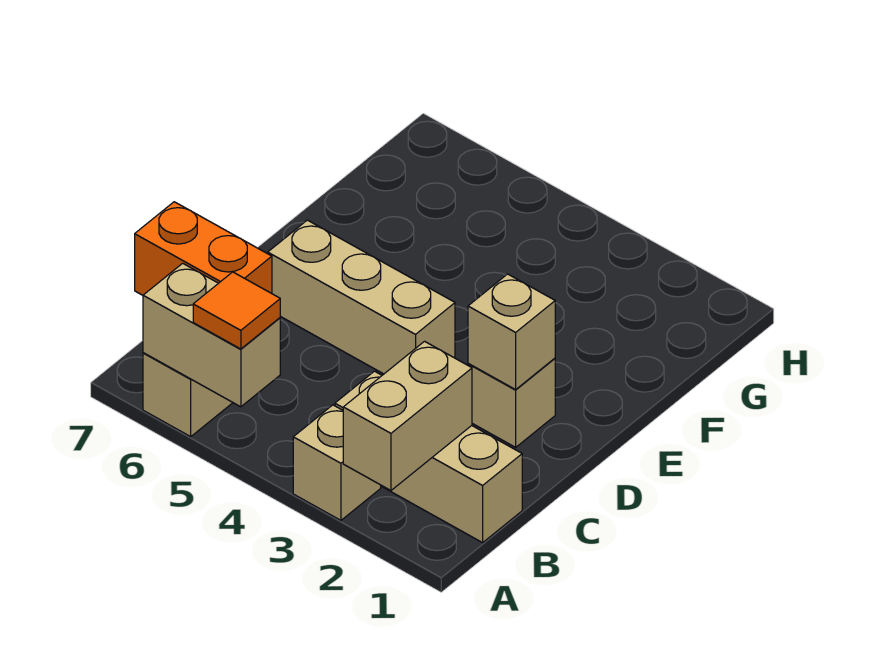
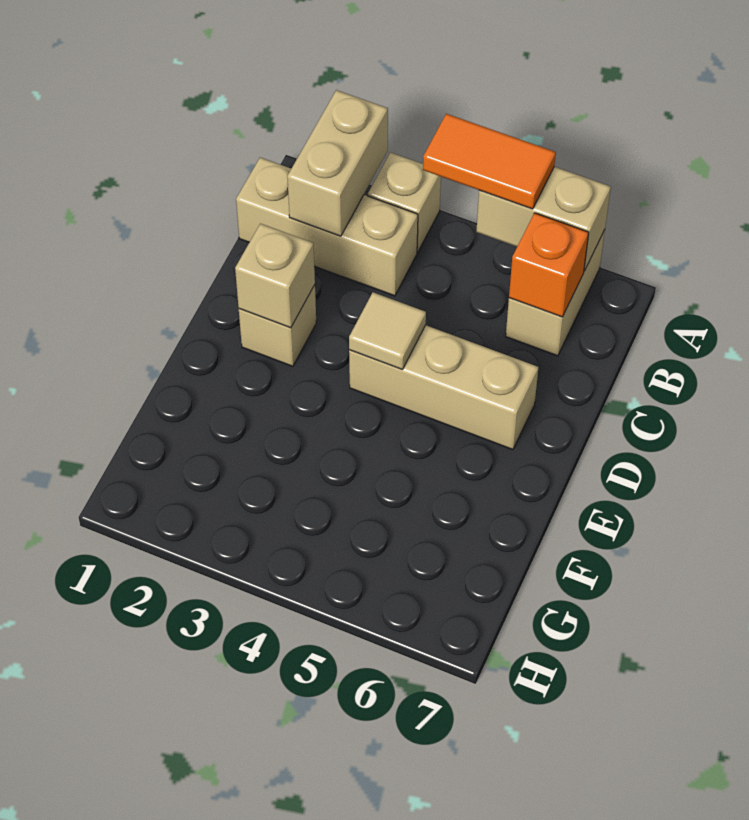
orange 1x1 tile [193,272,280,349] -> orange 1x2 tile [423,114,556,209]
orange 1x2 brick [135,202,272,295] -> orange 1x1 brick [509,213,589,317]
none -> tan 1x1 tile [349,292,426,370]

